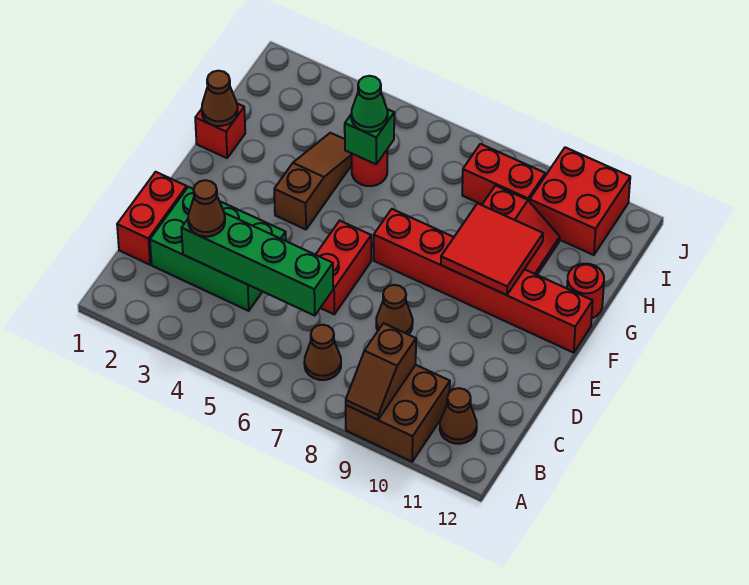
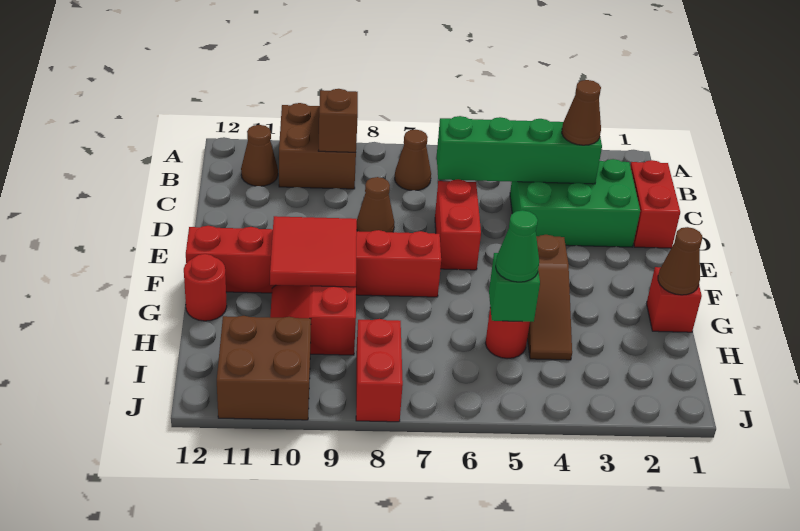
red 1x2 brick [462,144,545,204] -> red 1x2 brick turned to [356,319,403,422]
red 2x2 brick [530,147,630,255] -> brown 2x2 brick [217,316,311,420]

